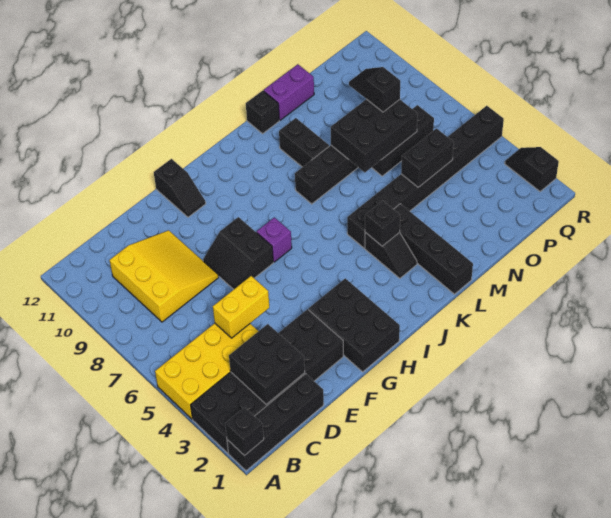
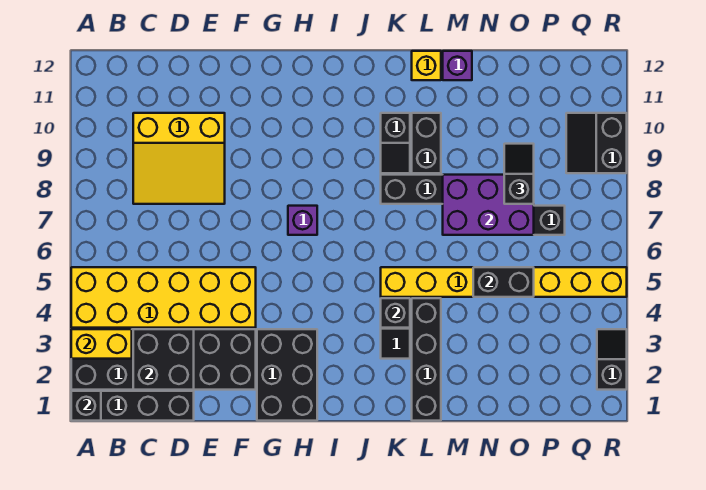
yellow 2x4 brick [155,323,258,419] -> yellow 2x6 brick [71,267,256,328]
yellow 3x3 slope [110,230,219,322] -> yellow 3x3 slope turned to [133,113,225,204]
yellow 1x2 brick [213,276,269,338] -> yellow 1x2 brick moved to [71,329,132,359]
black 2x2 slope [203,217,273,289] -> black 2x2 slope moved to [566,113,627,173]
black 1x2 slope [154,159,206,217] -> black 1x2 slope moved to [381,113,410,173]
black 1x8 brick [347,106,504,248] -> yellow 1x8 brick [381,267,627,297]
black 1x1 brick [246,91,279,134] -> yellow 1x1 brick [412,51,441,80]
black 2x3 brick [331,99,418,172] -> purple 2x3 brick [443,175,534,235]
purple 1x2 brick [264,64,314,120] -> purple 1x1 brick [443,51,472,80]

